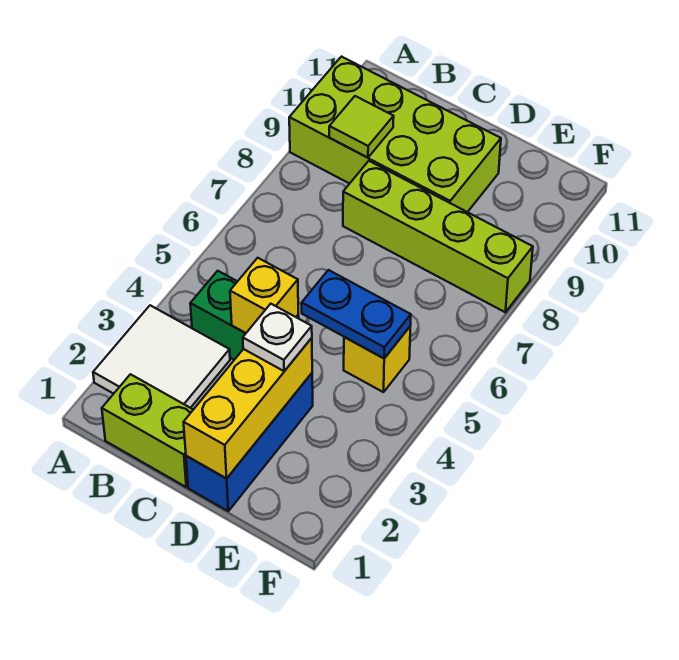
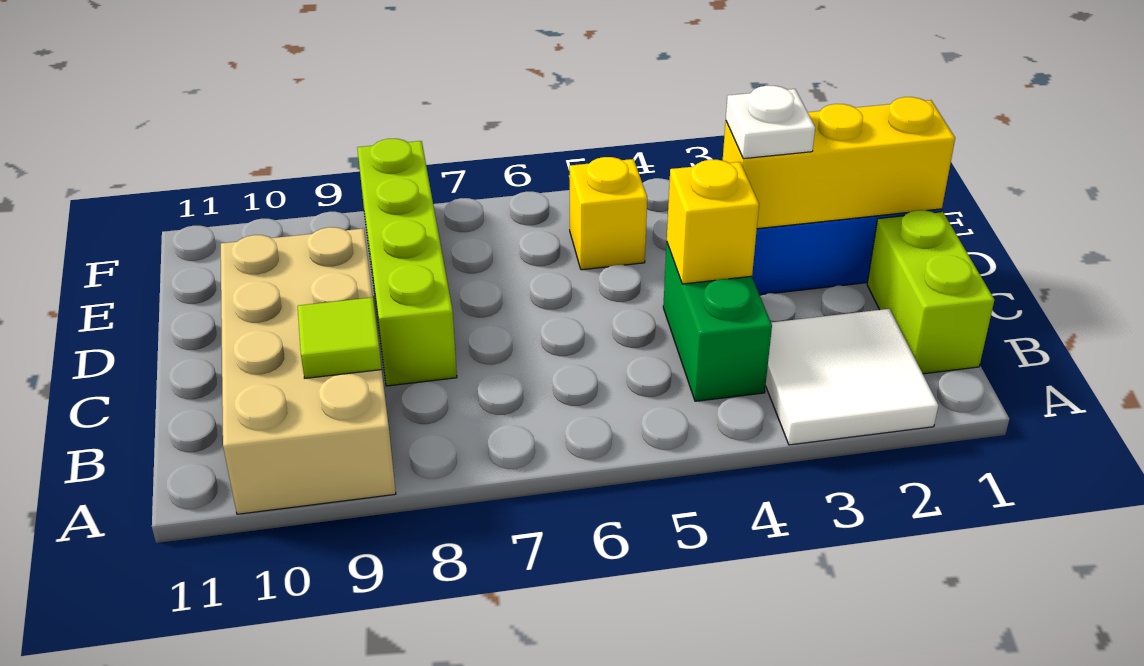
lime 2x4 brick [289,57,501,212] -> tan 2x4 brick [221,227,396,514]
blue 1x2 plate [302,270,411,358] -> none

